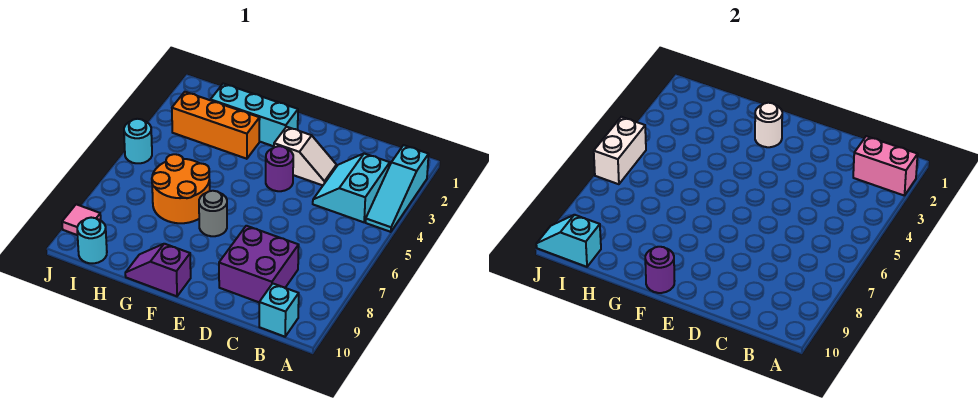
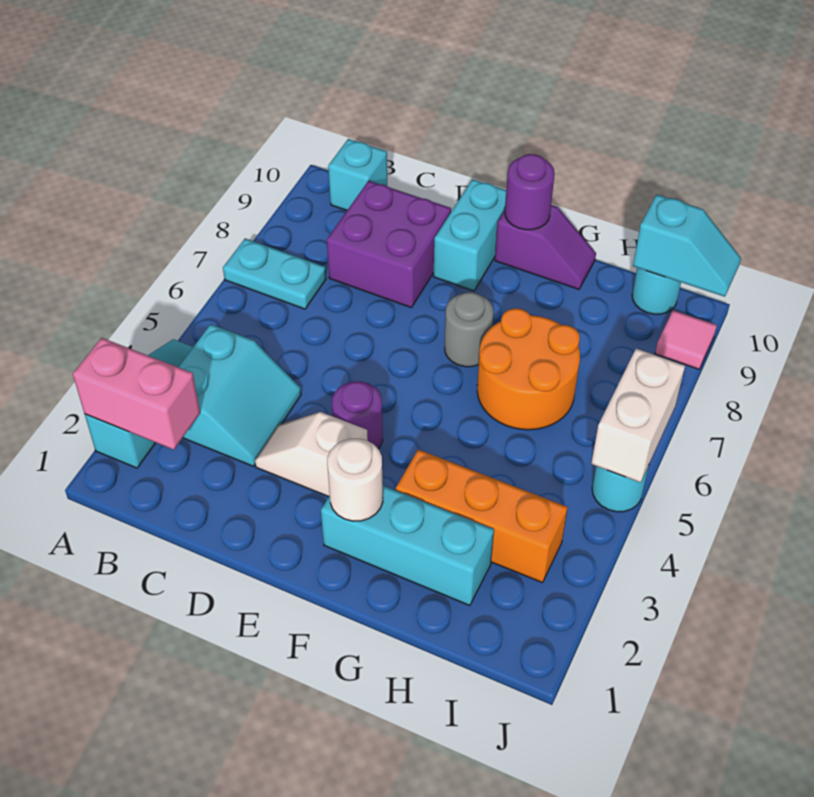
none -> cyan 1x2 plate [223,239,326,309]
none -> cyan 1x2 brick [434,179,506,291]

